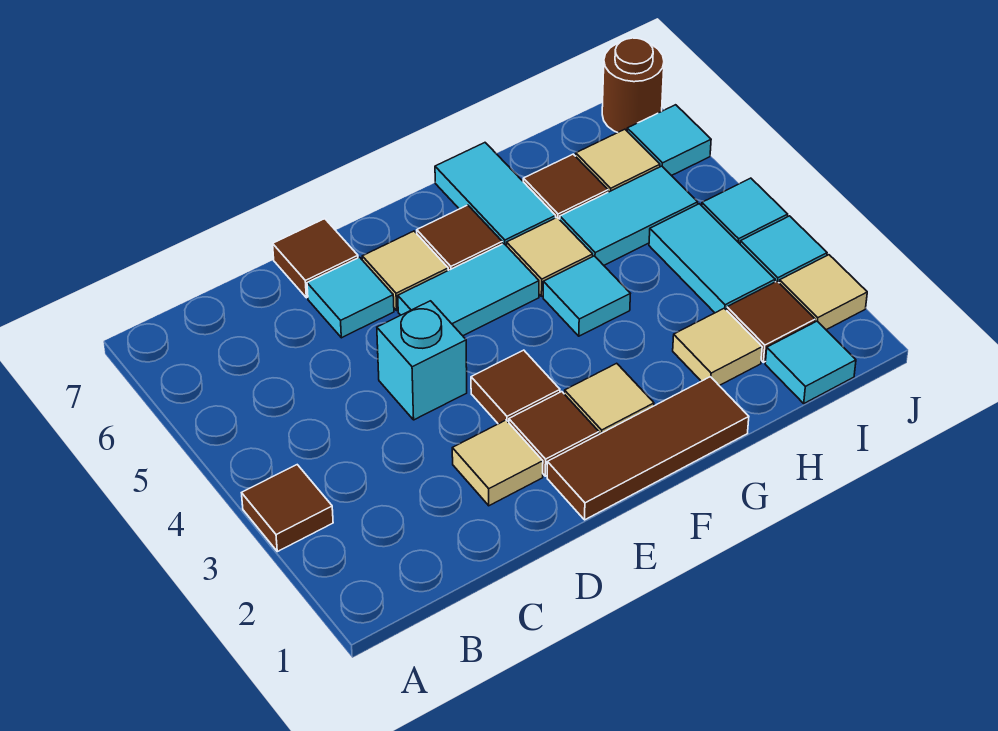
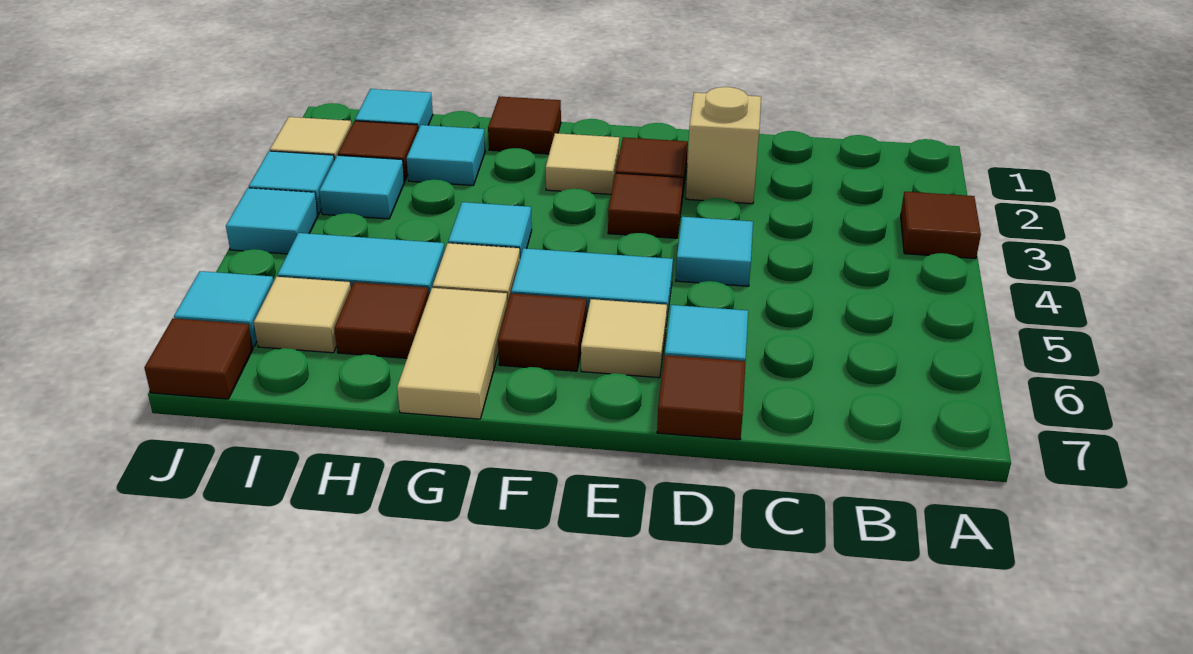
tan 1x1 tile [452,420,543,506] -> tan 1x1 brick [686,87,761,204]
cyan 1x1 brick [377,301,467,420] -> cyan 1x1 tile [676,217,753,286]
brown 1x3 tile [547,377,749,520] -> brown 1x1 tile [488,96,561,154]
cyan 1x2 tile [435,143,556,246] -> tan 1x2 tile [397,288,507,419]
tan 1x1 tile [673,308,762,386] -> cyan 1x1 tile [407,125,485,185]
cyan 1x2 tile [649,204,775,313] -> cyan 1x1 tile [319,155,404,219]
brown 1x1 round brick [602,38,664,133] -> brown 1x1 tile [144,318,253,399]

